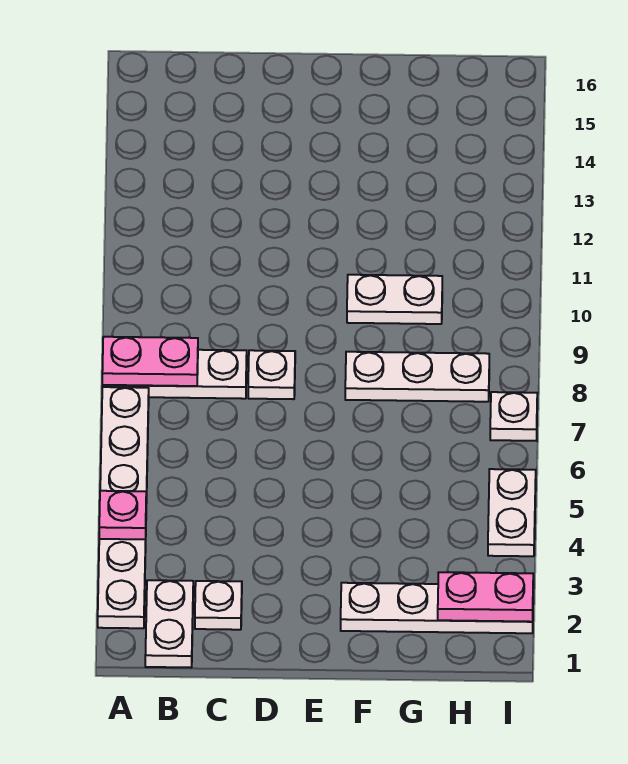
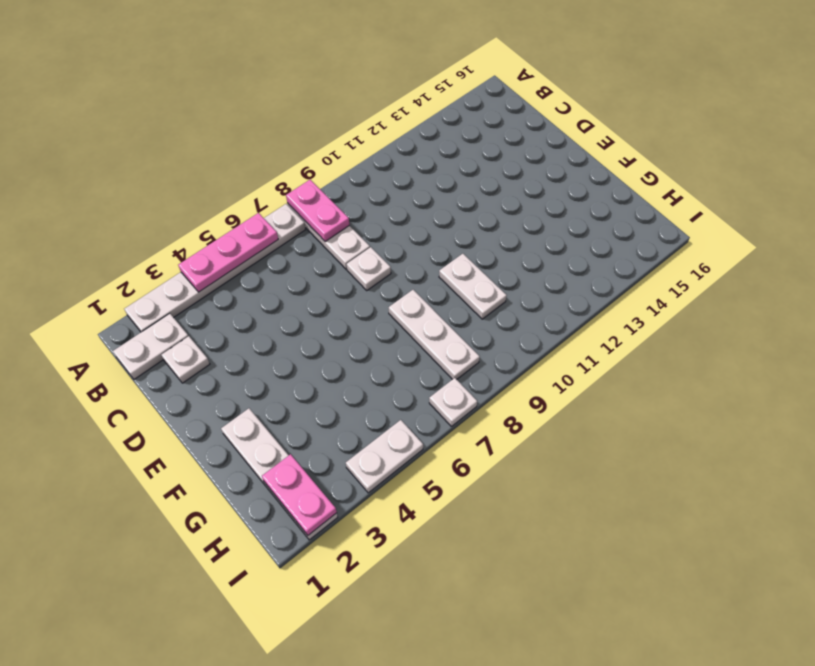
pink 1x1 plate [99,491,146,540] -> pink 1x3 plate [178,213,278,292]

